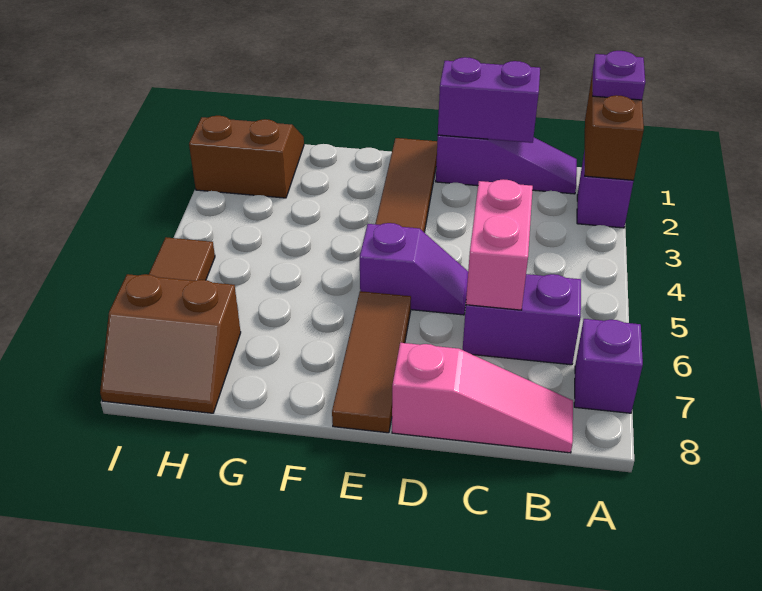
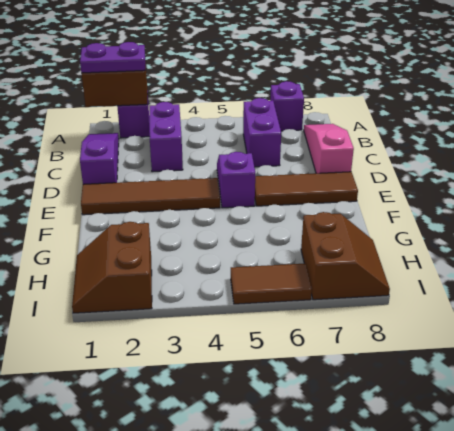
purple 1x1 plate [593,51,645,100] -> purple 1x2 plate [80,42,145,73]
purple 1x2 brick [438,57,540,143] -> purple 1x2 brick moved to [149,102,183,172]
pink 1x2 brick [466,179,533,310] -> none

